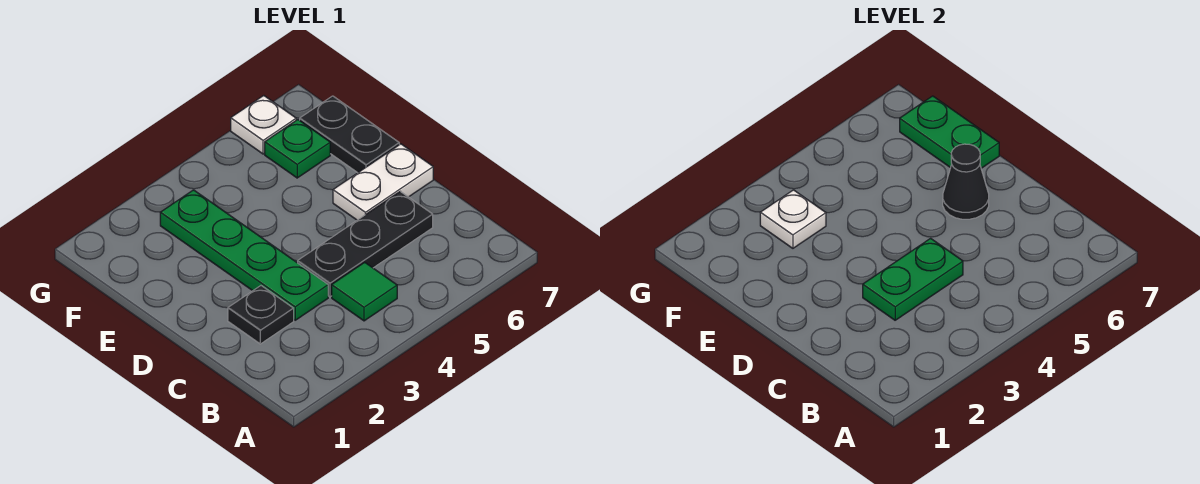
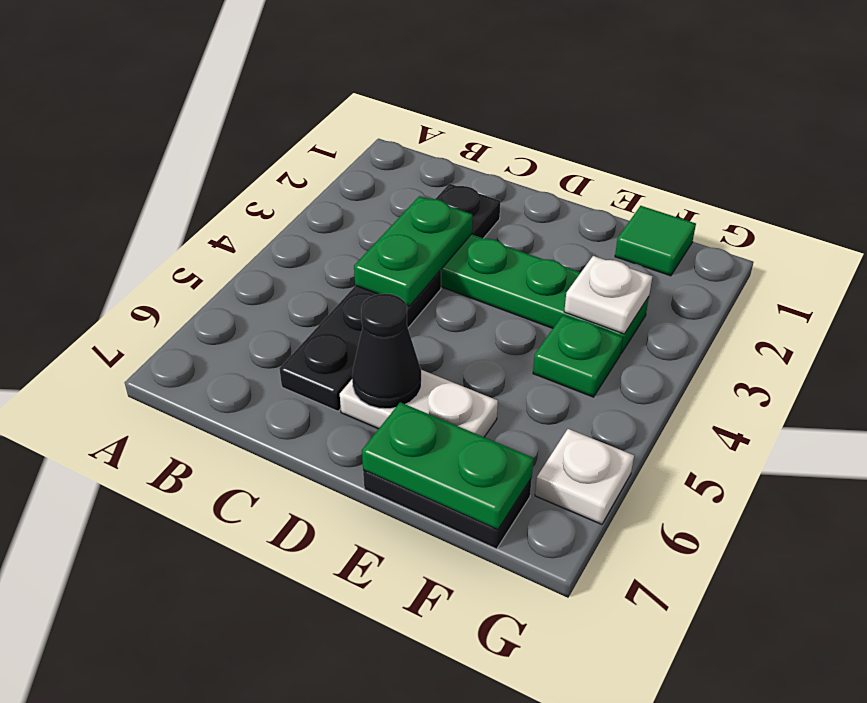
green 1x1 tile [332,262,397,321] -> green 1x1 tile moved to [615,206,696,276]
white 1x2 plate [333,144,433,220] -> white 1x2 plate turned to [340,370,498,437]
green 1x1 plate [265,120,330,178] -> green 1x1 plate moved to [533,315,623,397]

